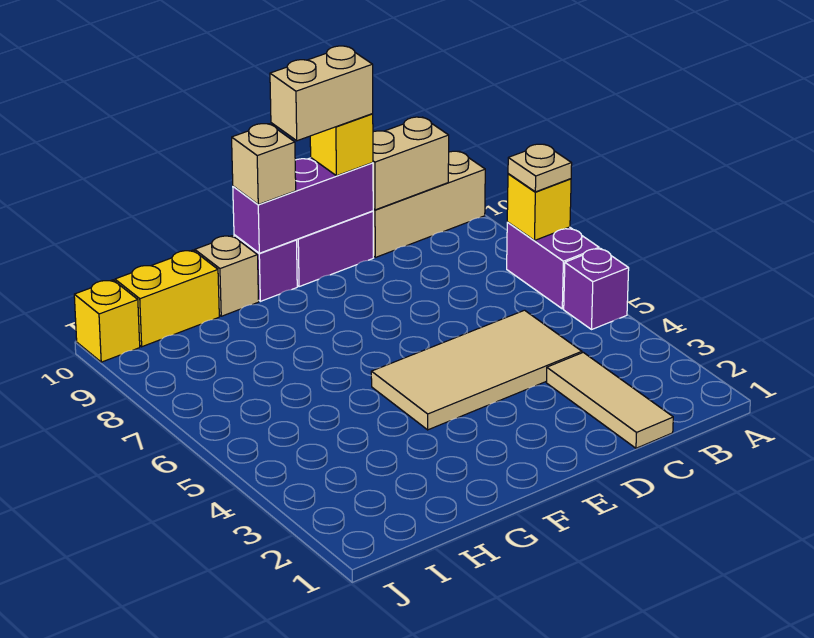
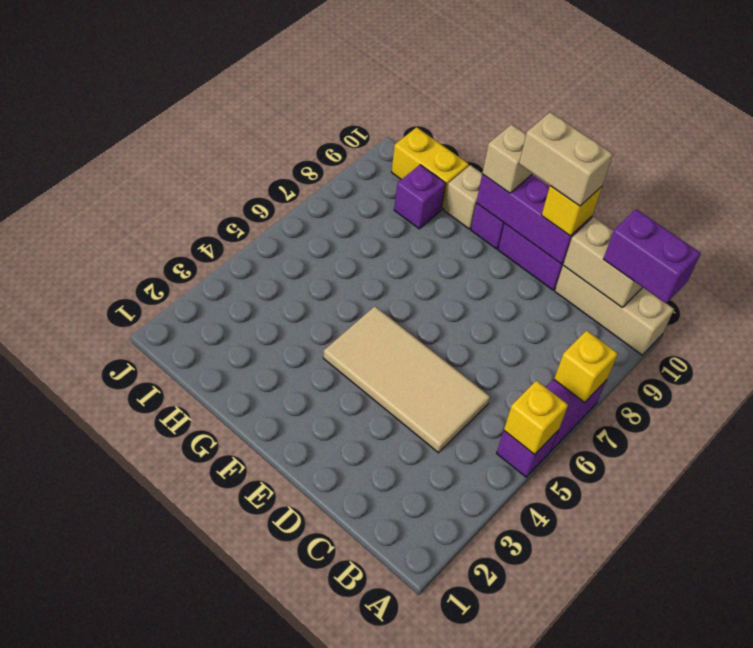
tan 1x1 plate [508,144,572,192] -> none
none -> purple 1x2 brick [603,209,701,303]
tan 1x3 tile [546,352,673,448] -> none
none -> purple 1x1 brick [394,165,446,229]
yellow 1x1 brick [74,280,140,362] -> yellow 1x1 brick moved to [504,381,568,455]

